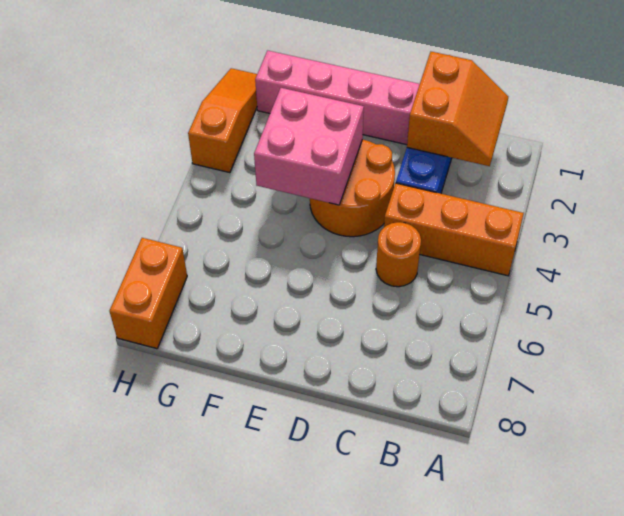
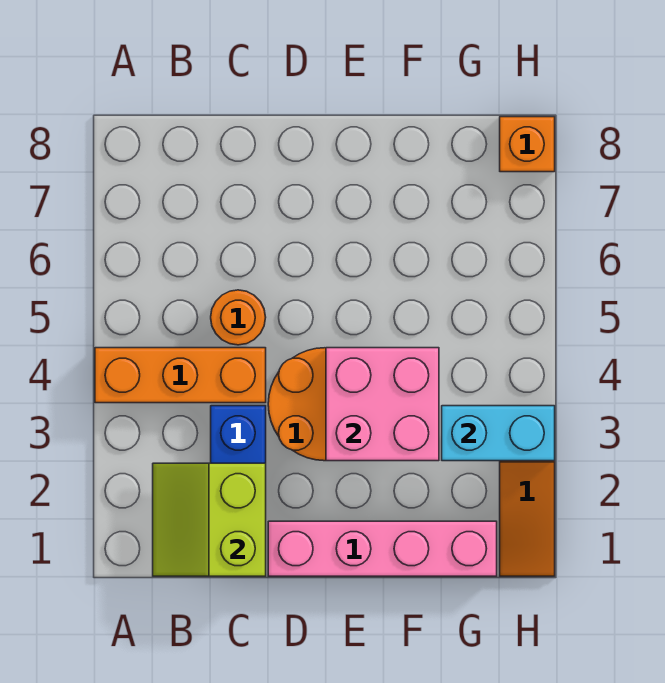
orange 2x2 slope [407,52,508,166] -> lime 2x2 slope [153,463,266,576]
none -> cyan 1x2 brick [442,406,555,461]
orange 1x2 brick [109,238,187,349] -> orange 1x1 brick [500,117,555,172]

